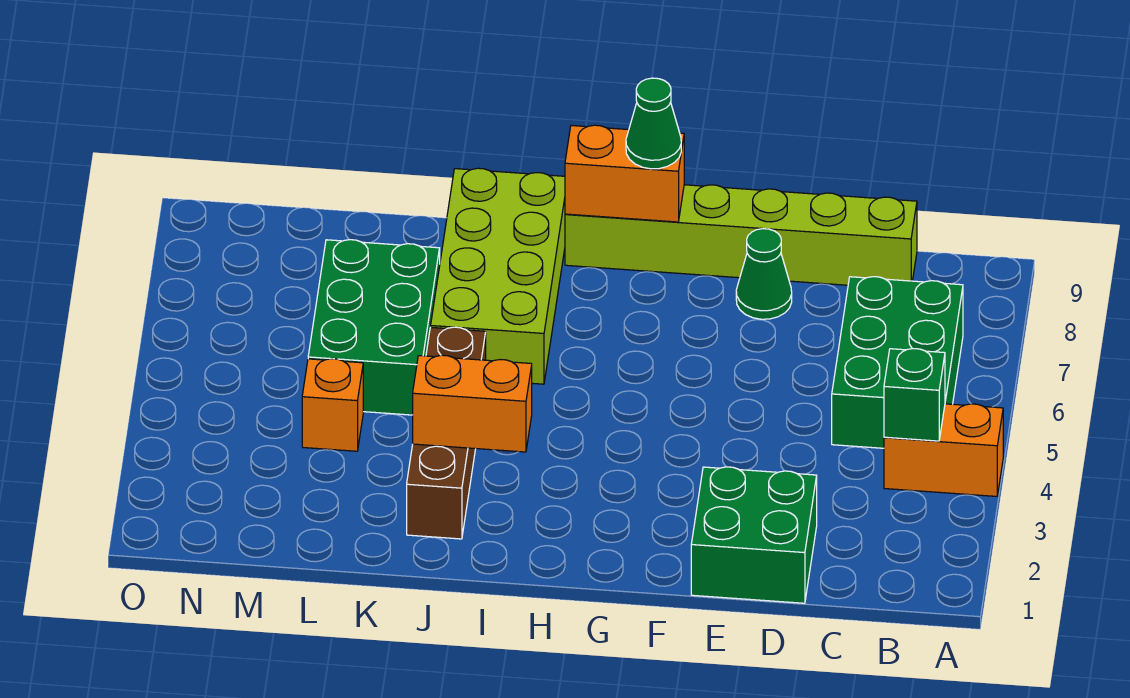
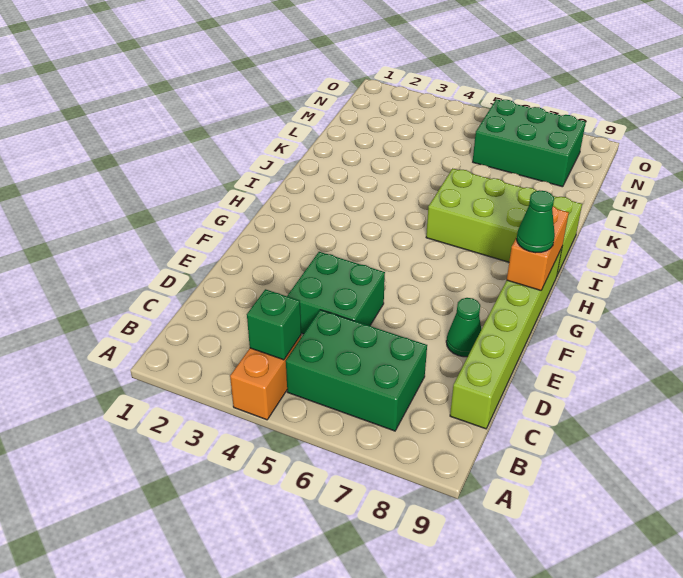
green 2x2 brick [691,467,817,603] -> green 2x2 brick moved to [287,252,385,334]
orange 1x2 brick [413,355,532,452] -> none
brown 1x4 brick [407,327,486,539] -> none
green 2x3 brick [308,240,440,415] -> green 2x3 brick moved to [473,99,586,187]
orange 1x1 brick [302,359,363,451] -> none

